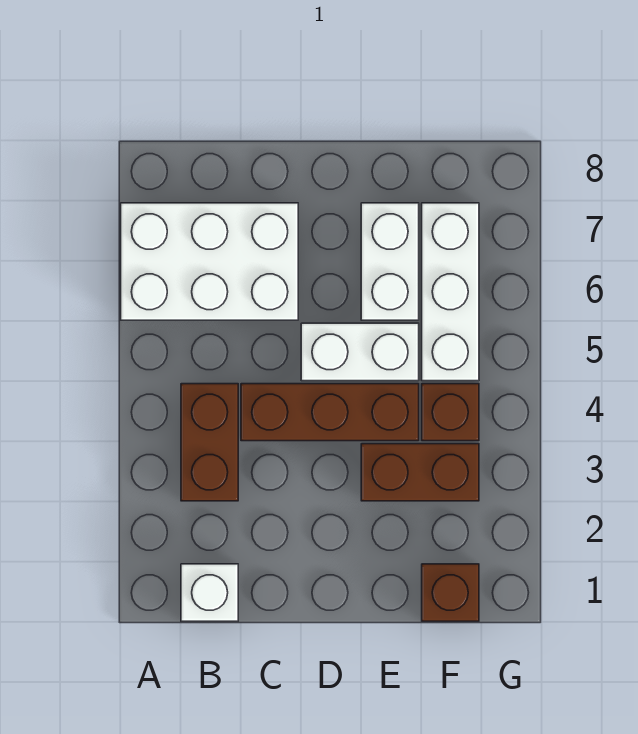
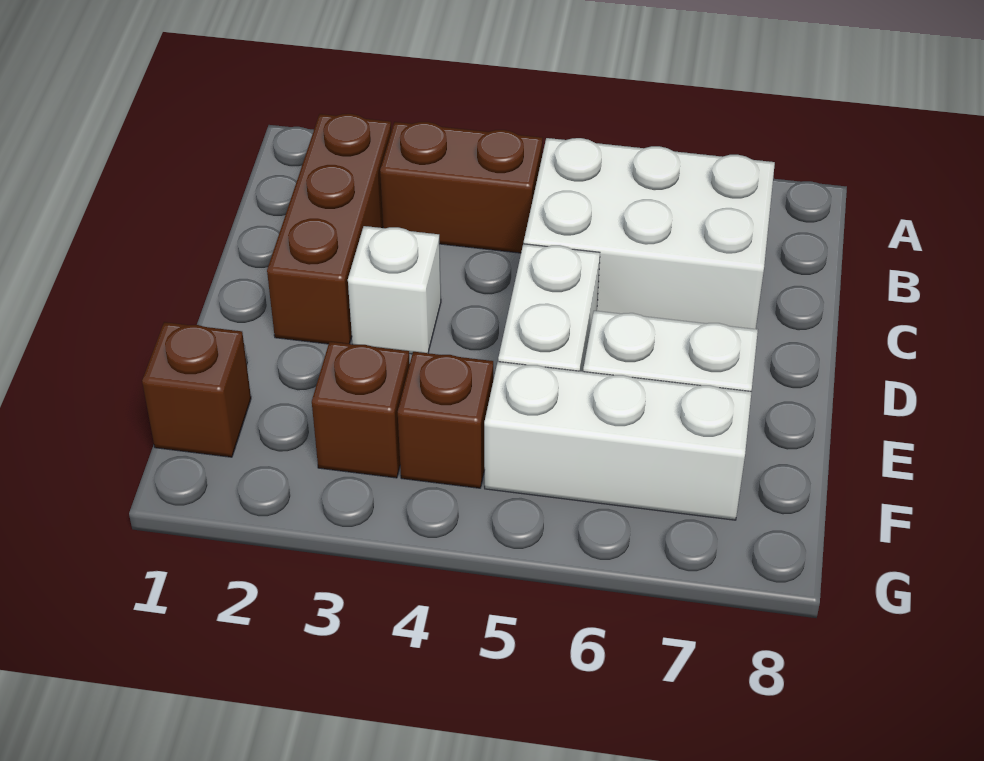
white 2x3 brick [121,203,298,320] -> white 2x3 brick turned to [524,138,775,329]
white 1x1 brick [181,564,238,621] -> white 1x1 brick moved to [348,226,441,354]
brown 1x3 brick [241,384,419,441] -> brown 1x3 brick moved to [267,114,391,344]
brown 1x2 brick [361,444,479,501] -> brown 1x1 brick [312,342,410,478]

